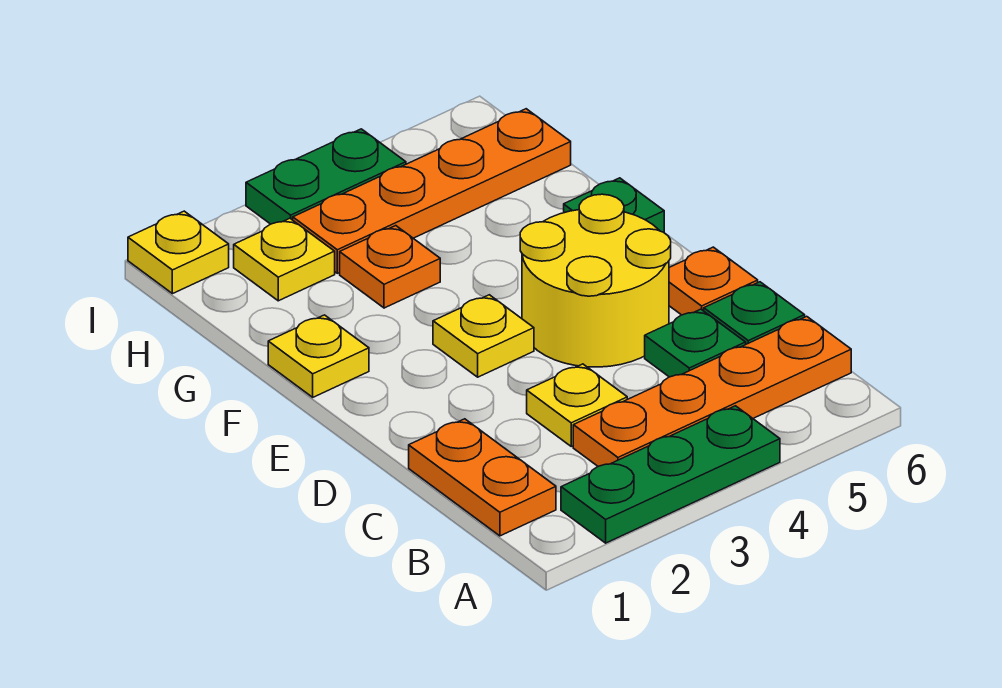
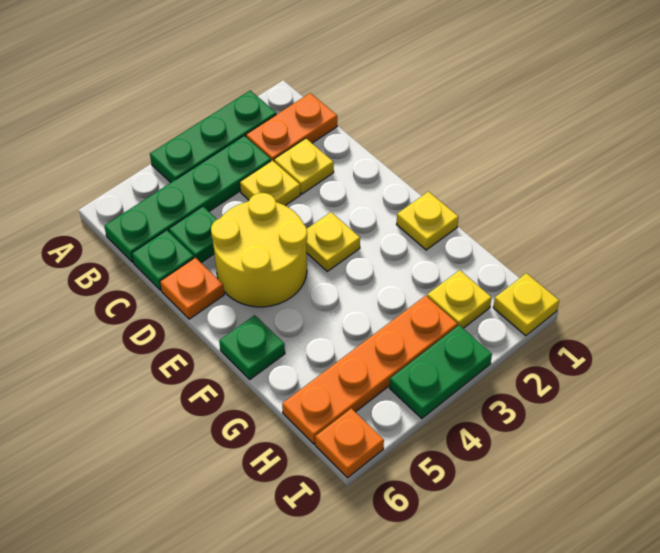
orange 1x2 plate [409,419,556,536] -> orange 1x2 plate turned to [246,93,337,161]
orange 1x4 plate [573,316,851,466] -> green 1x4 plate [104,136,271,262]
none -> yellow 1x1 plate [274,138,334,194]
orange 1x1 plate [340,226,440,308] -> orange 1x1 plate moved to [315,408,384,478]

